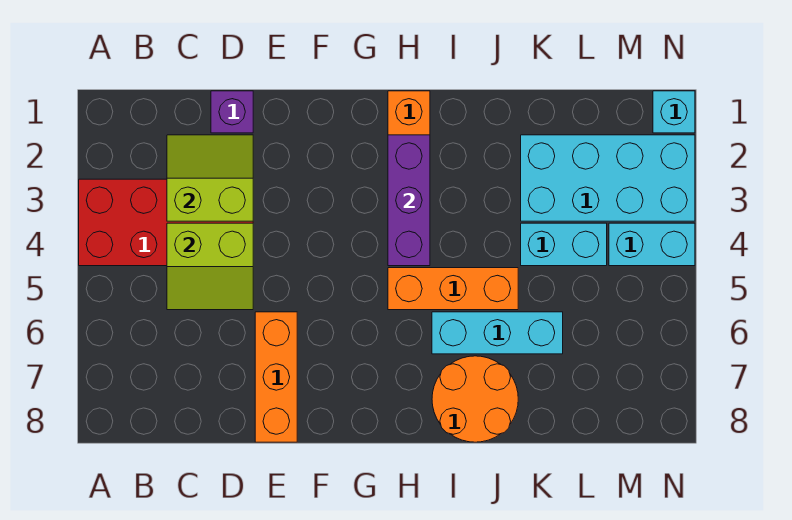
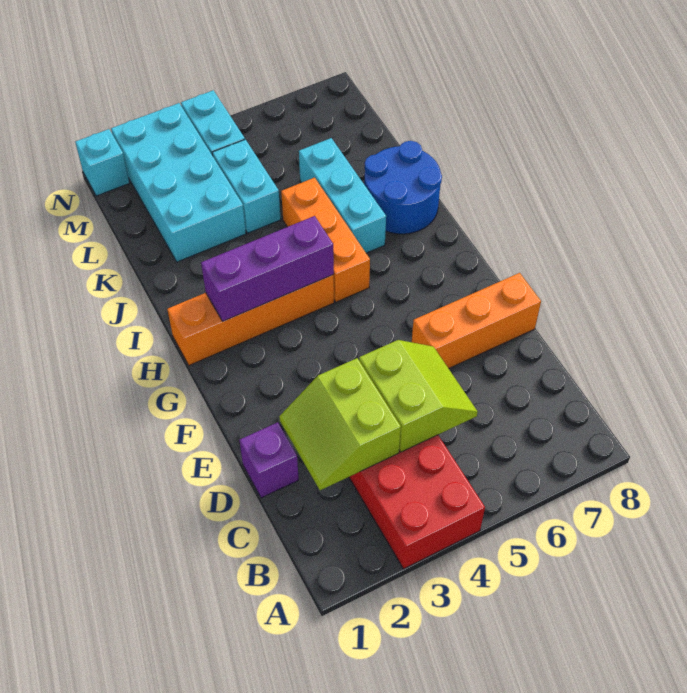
orange 2x2 round brick [432,356,518,442] -> blue 2x2 round brick [364,141,442,234]

